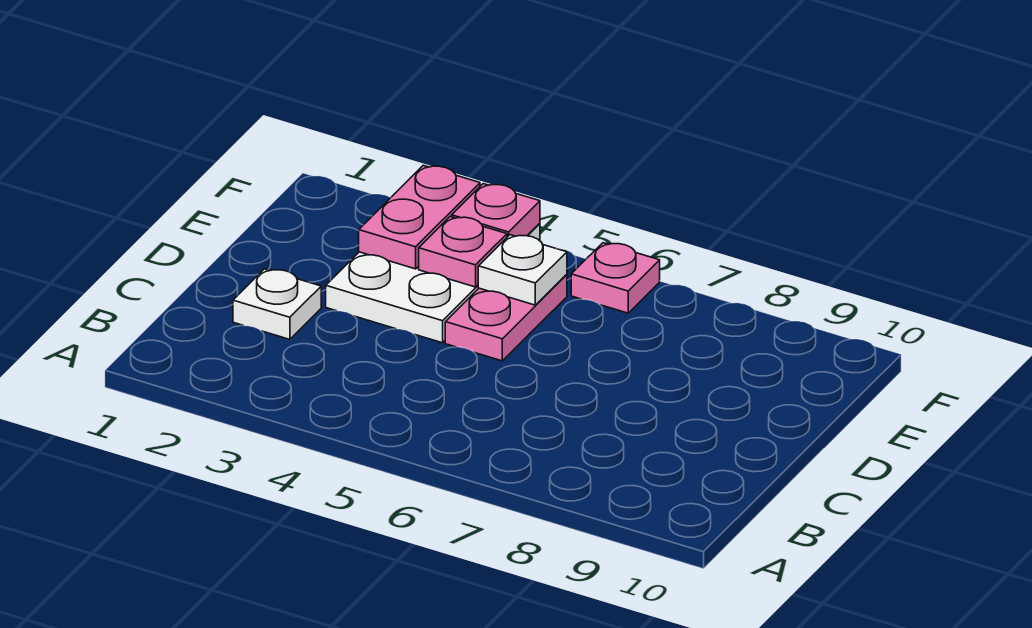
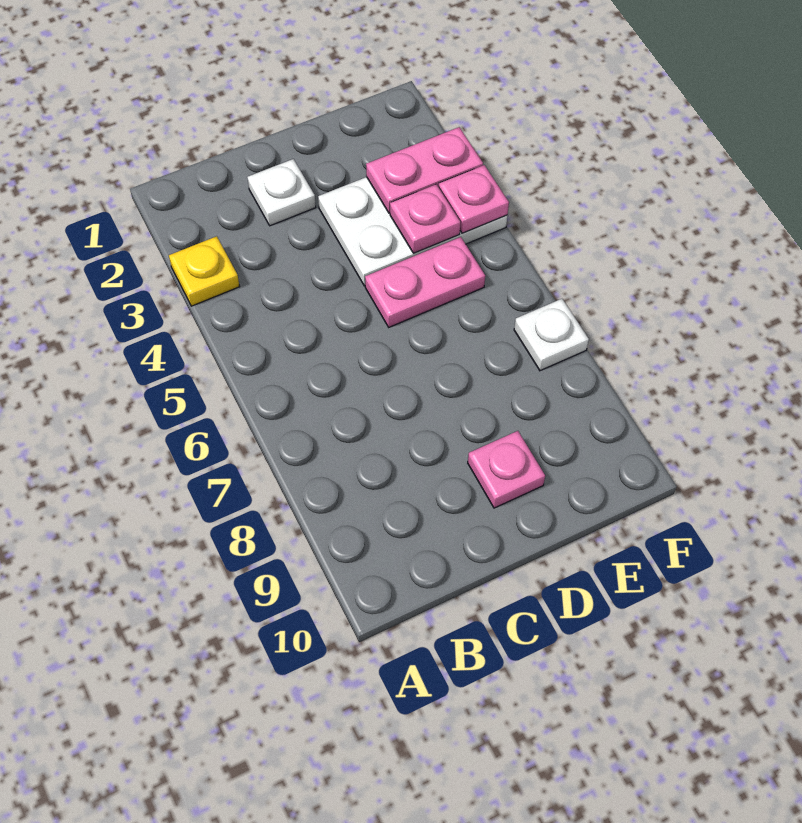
none -> yellow 1x1 plate [169,236,240,306]
white 1x1 plate [478,235,567,305] -> white 1x1 plate moved to [514,299,589,371]
pink 1x1 plate [571,243,660,313] -> pink 1x1 plate moved to [468,431,545,508]

